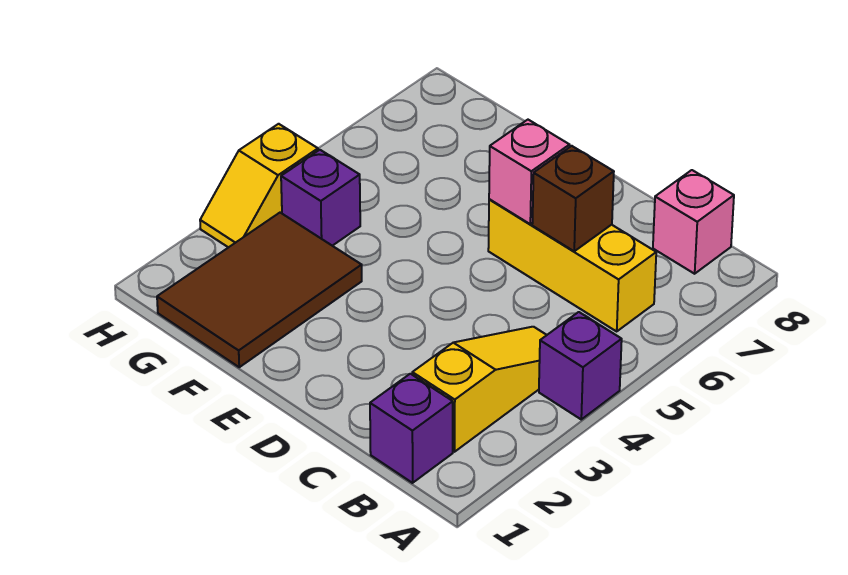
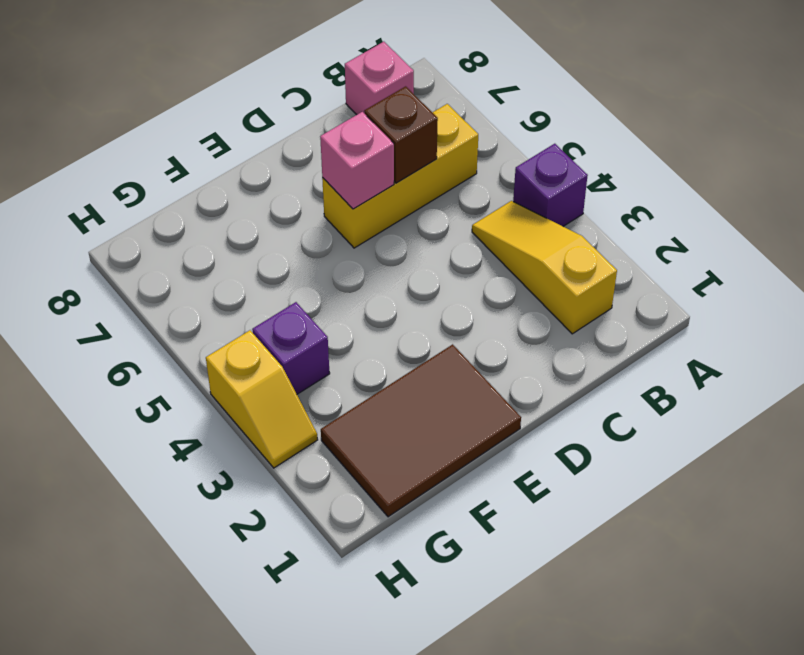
purple 1x1 brick [370,374,453,483] -> none
brown 2x3 tile [157,213,362,367] -> brown 2x3 tile turned to [321,344,521,517]

